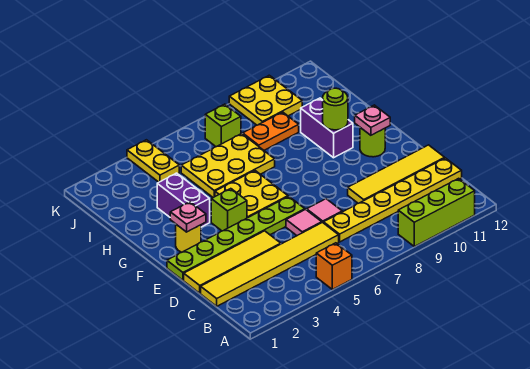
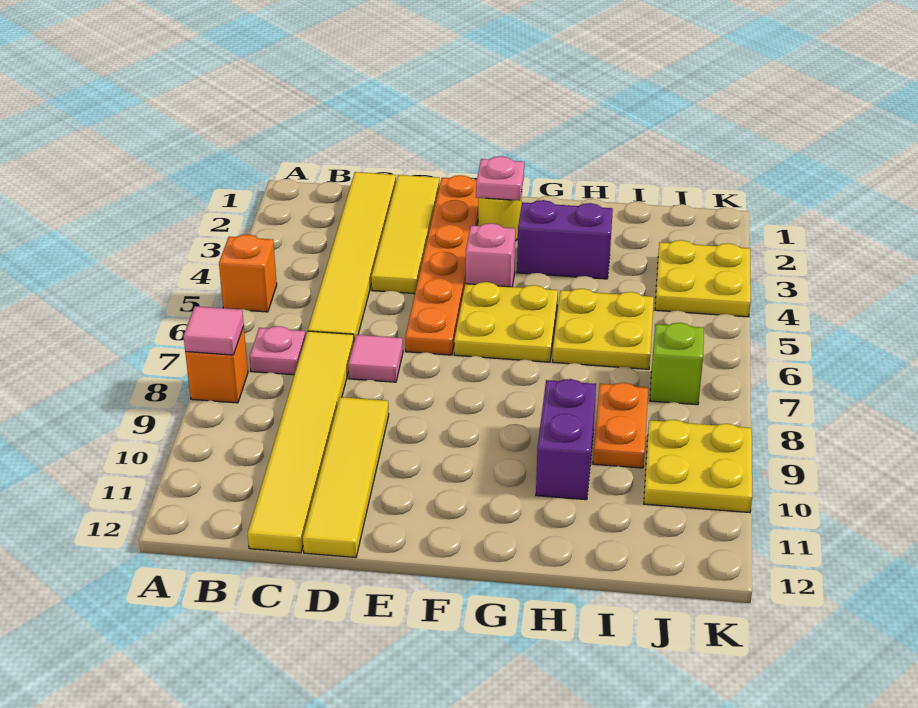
none -> orange 1x1 brick [185,326,248,403]
lime 1x3 brick [398,178,475,247] -> none
yellow 1x6 plate [324,158,462,242] -> yellow 1x6 tile [248,331,354,553]
pink 1x1 tile [286,209,322,235] -> pink 1x1 tile moved to [183,306,244,355]
lime 1x6 plate [167,196,305,280] -> orange 1x6 plate [405,175,478,355]
lime 1x1 brick [211,189,247,231] -> pink 1x1 brick [466,223,515,287]
lime 1x1 round brick [360,128,385,157] -> none
pink 1x1 plate [355,105,390,135] -> pink 1x1 plate moved to [250,326,305,375]
purple 1x2 brick [301,98,353,158] -> purple 1x2 brick turned to [536,379,596,500]
lime 1x1 round brick [323,88,348,130] -> none
yellow 2x3 plate [181,134,275,198] -> yellow 2x2 plate [553,289,654,369]
yellow 1x2 plate [127,140,179,182] -> yellow 2x2 plate [655,240,751,317]

